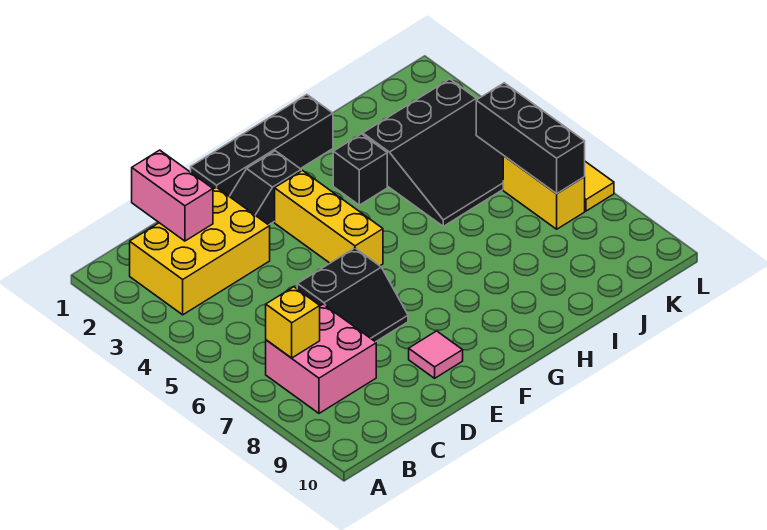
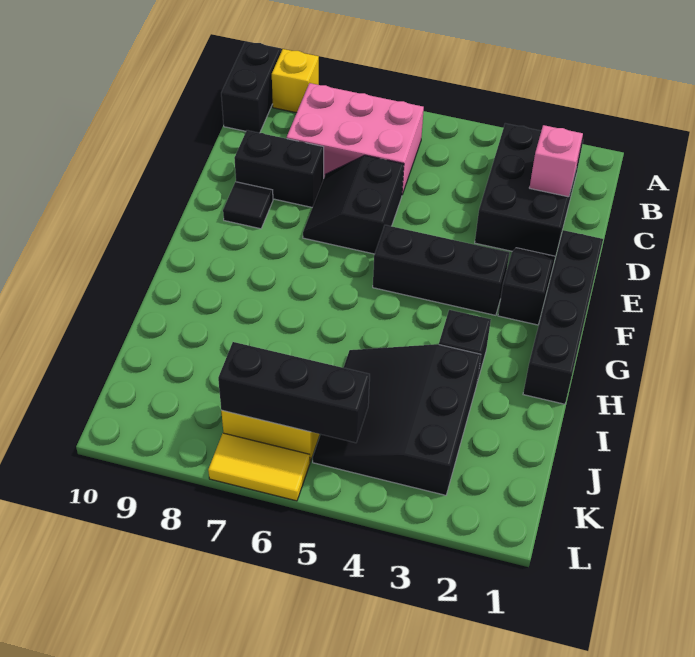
none -> black 1x2 brick [221,41,281,133]
yellow 2x3 brick [130,187,270,315] -> black 2x3 brick [475,123,583,256]
pink 2x2 brick [266,304,376,413] -> pink 2x3 brick [287,83,424,194]
yellow 1x1 brick [266,287,320,358] -> yellow 1x1 brick moved to [272,49,319,113]
pink 1x2 brick [132,150,213,241] -> pink 1x1 brick [529,125,583,197]
none -> black 1x2 brick [234,130,324,208]
pink 1x1 tile [409,331,463,378] -> black 1x1 tile [223,182,273,229]
yellow 1x3 brick [275,171,383,266] -> black 1x3 brick [373,225,509,315]

